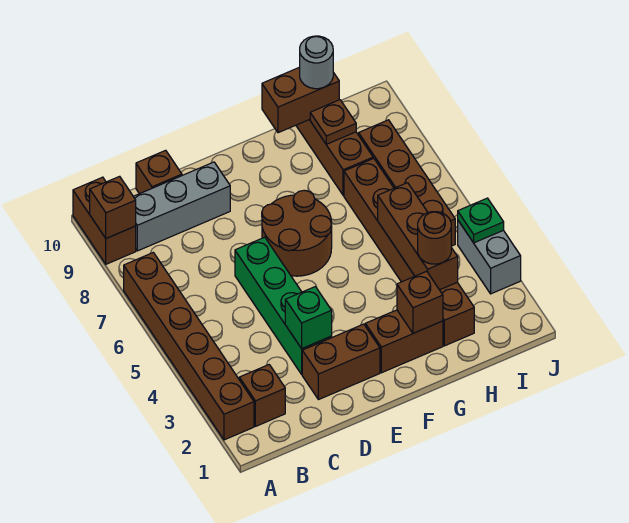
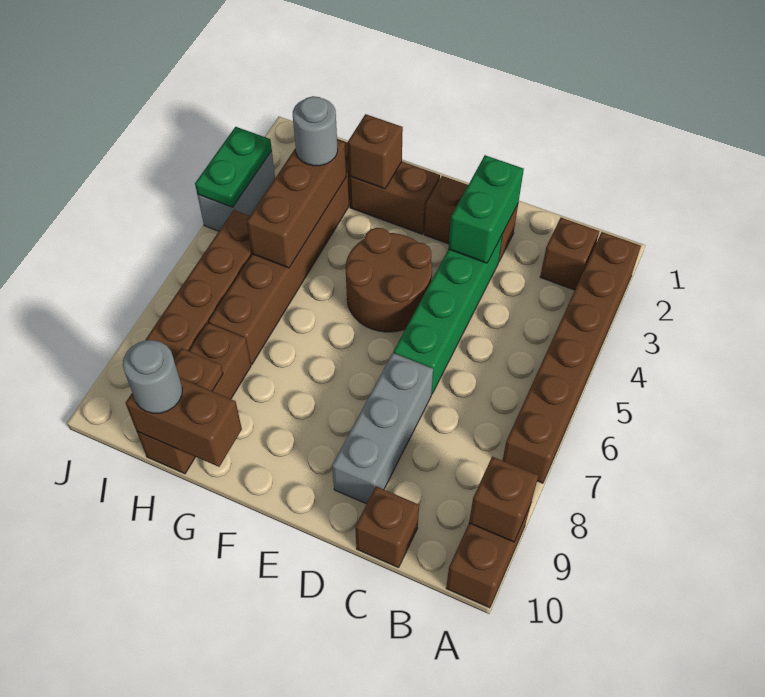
grey 1x3 brick [133,162,230,251] -> grey 1x3 brick turned to [332,353,433,504]
green 1x1 brick [285,287,332,349] -> green 1x2 brick [448,155,524,263]
brown 2x2 round brick [262,190,332,276] -> brown 2x2 round brick moved to [346,228,432,332]
brown 1x1 round brick [418,212,451,264] -> grey 1x1 round brick [293,96,338,166]
green 1x1 plate [458,198,504,243] -> green 1x2 plate [195,127,272,207]

